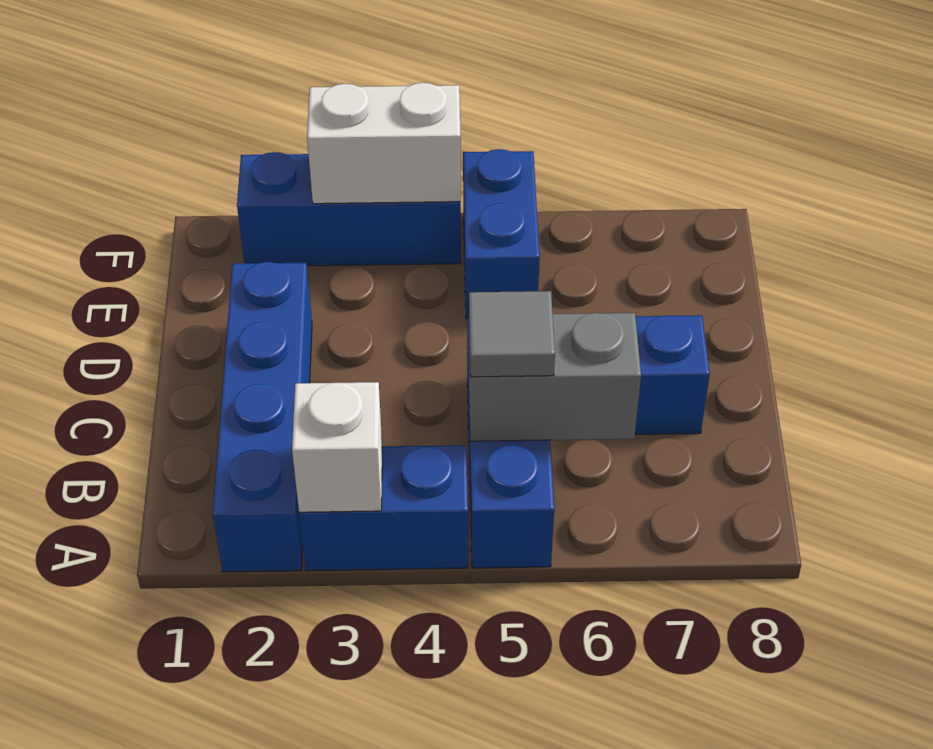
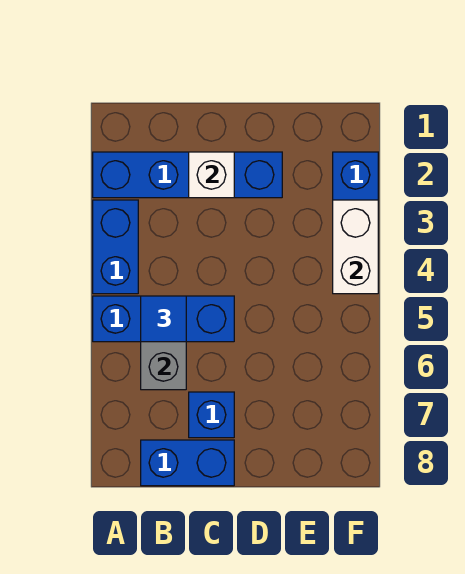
white 1x1 brick [292,382,382,512] -> white 1x1 brick moved to [189,152,234,198]
grey 1x1 tile [469,291,555,377] -> blue 1x1 tile [141,296,186,342]
blue 1x2 brick [463,149,540,319] -> blue 1x2 brick moved to [141,440,234,486]

